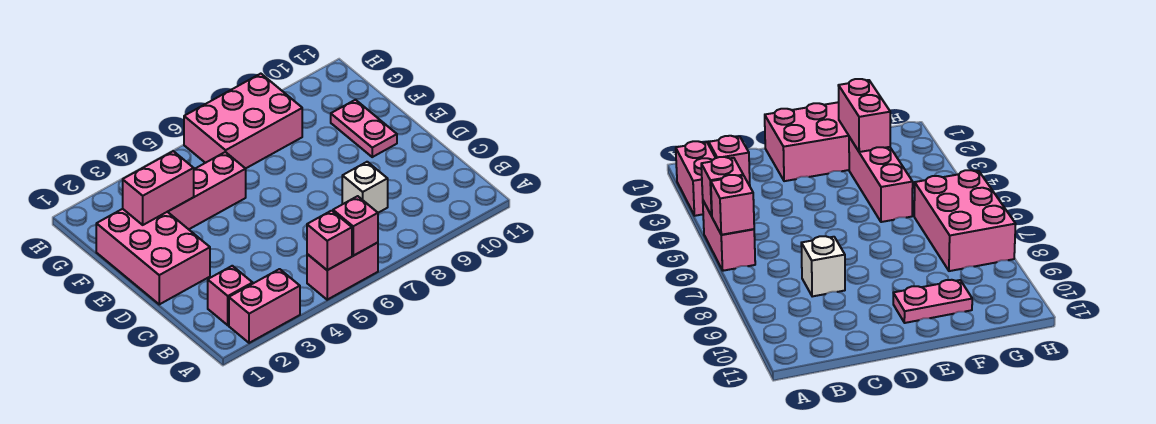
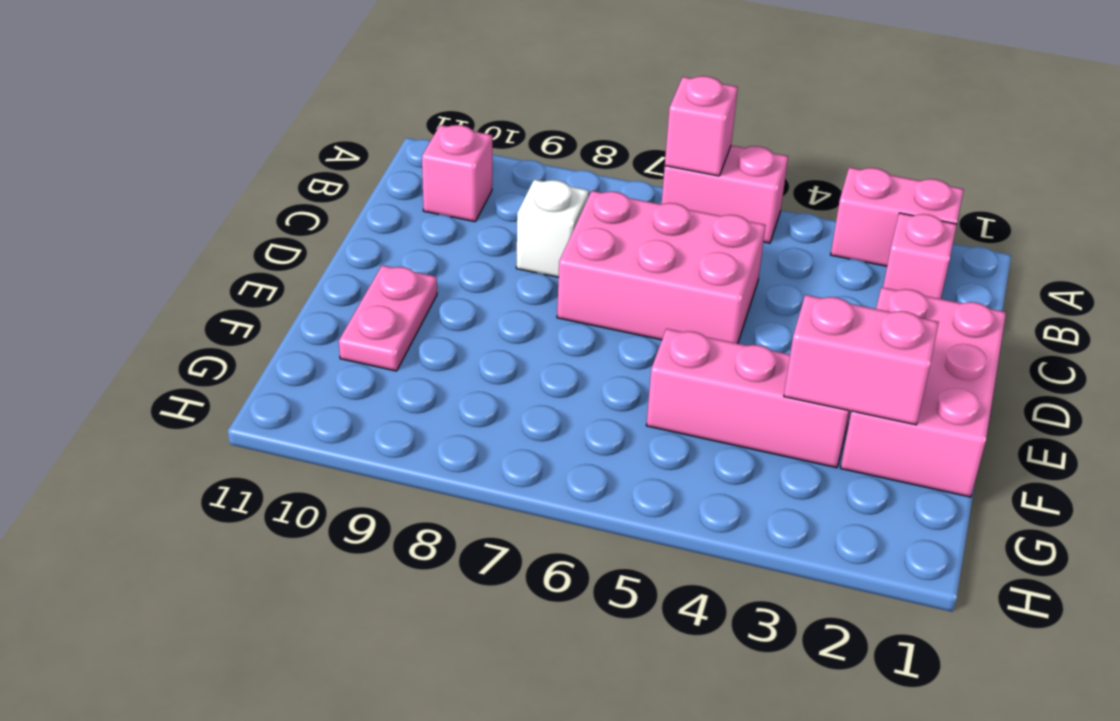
pink 1x1 brick [307,211,352,270] -> pink 1x1 brick moved to [422,125,492,222]
pink 2x3 brick [184,74,302,169] -> pink 2x3 brick moved to [557,191,766,343]

